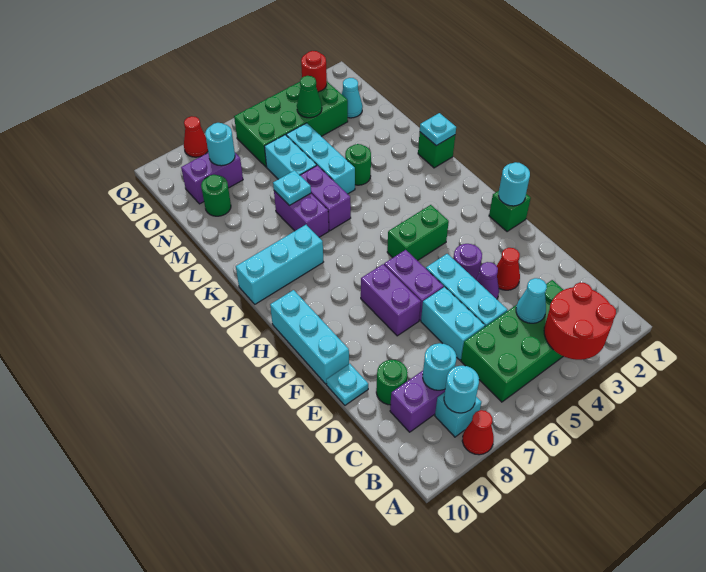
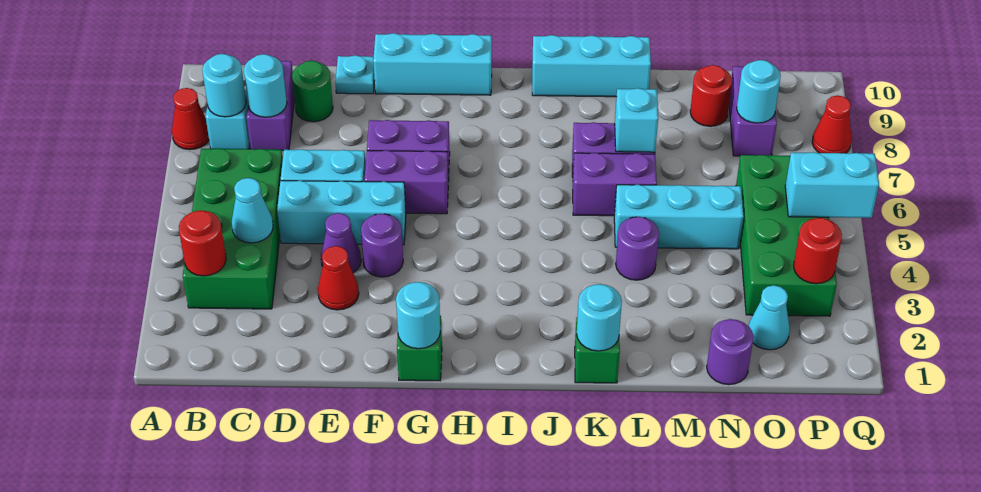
red 2x2 round brick [544,283,616,360] -> red 1x1 round brick [179,210,226,276]
green 1x2 brick [387,205,449,261] -> none
cyan 1x3 brick [236,225,323,304] -> cyan 1x3 brick turned to [532,35,651,97]
cyan 1x1 plate [420,113,456,146] -> cyan 1x1 round brick [577,284,622,351]
green 1x1 round brick [345,144,371,185] -> purple 1x1 round brick [616,217,659,280]
cyan 1x1 plate [273,170,311,205] -> cyan 1x1 brick [615,88,658,152]
cyan 1x2 brick [264,135,317,179] -> cyan 1x2 brick moved to [785,152,879,218]
none -> purple 1x1 round brick [707,319,753,385]
green 1x1 round brick [201,175,231,216] -> red 1x1 round brick [690,65,732,126]
green 1x1 cone [297,76,322,118] -> none

